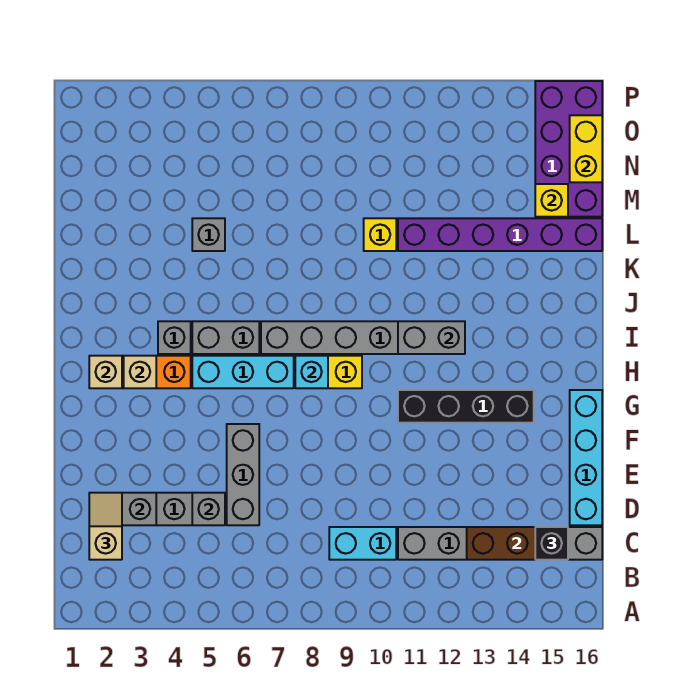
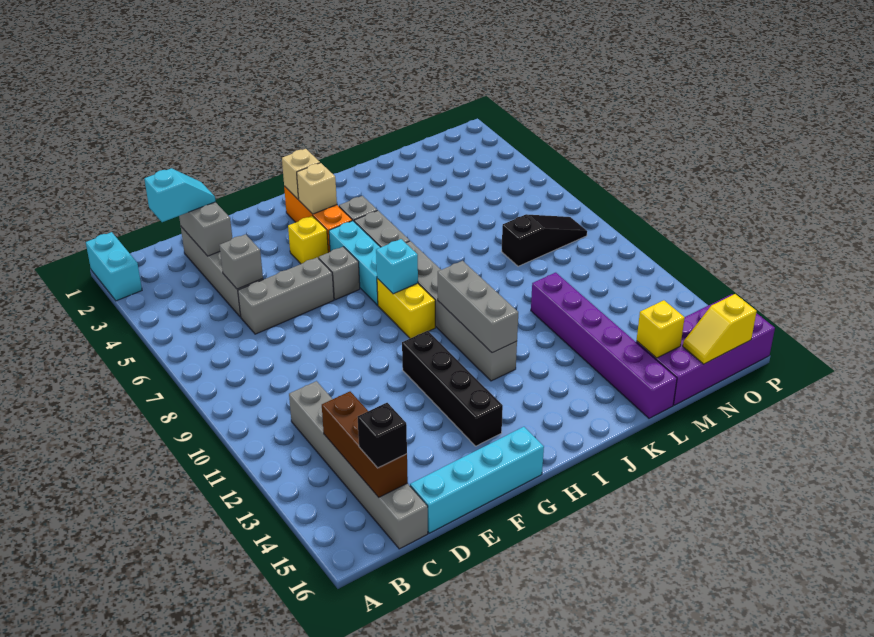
tan 1x2 slope [89,493,122,560] -> cyan 1x2 slope [144,168,216,222]
cyan 1x2 brick [329,527,396,560] -> cyan 1x2 brick moved to [86,232,142,301]
grey 1x2 brick [398,321,465,354] -> grey 1x3 brick [438,261,518,353]
grey 1x1 brick [192,218,225,251] -> grey 1x1 brick moved to [319,247,360,300]
yellow 1x1 brick [364,218,396,251] -> yellow 1x1 brick moved to [288,216,328,264]
none -> black 1x3 slope [502,214,587,266]
yellow 1x2 brick [570,115,602,182] -> yellow 1x2 slope [683,294,757,364]

